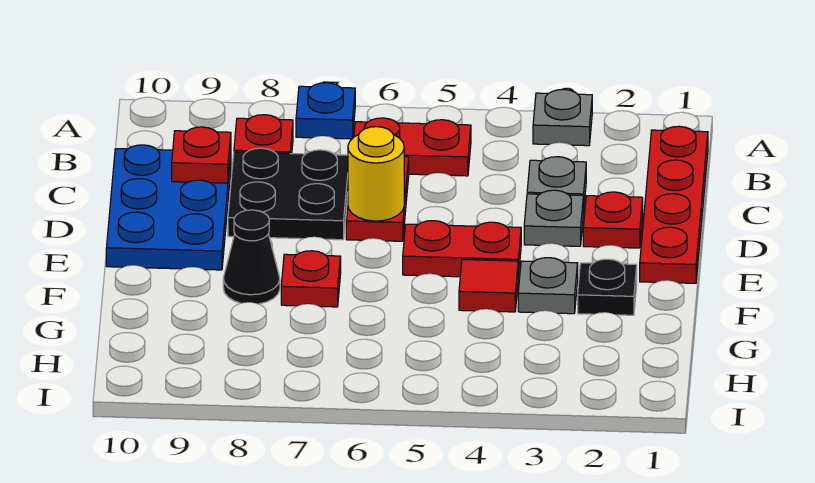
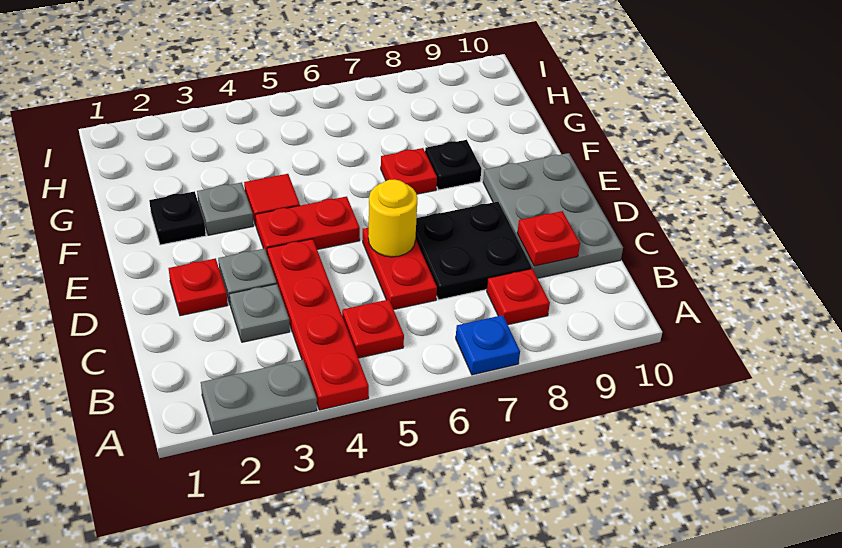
grey 1x1 plate [533,89,592,146] -> grey 1x2 plate [201,359,317,435]
red 1x4 plate [640,126,708,283] -> red 1x4 plate moved to [267,239,369,410]
red 1x2 plate [354,118,471,176] -> red 1x1 plate [342,300,404,358]
blue 2x3 plate [106,145,231,270] -> grey 2x3 plate [483,153,623,278]
black 1x1 cone [223,210,280,304] -> black 1x1 plate [425,140,481,190]

